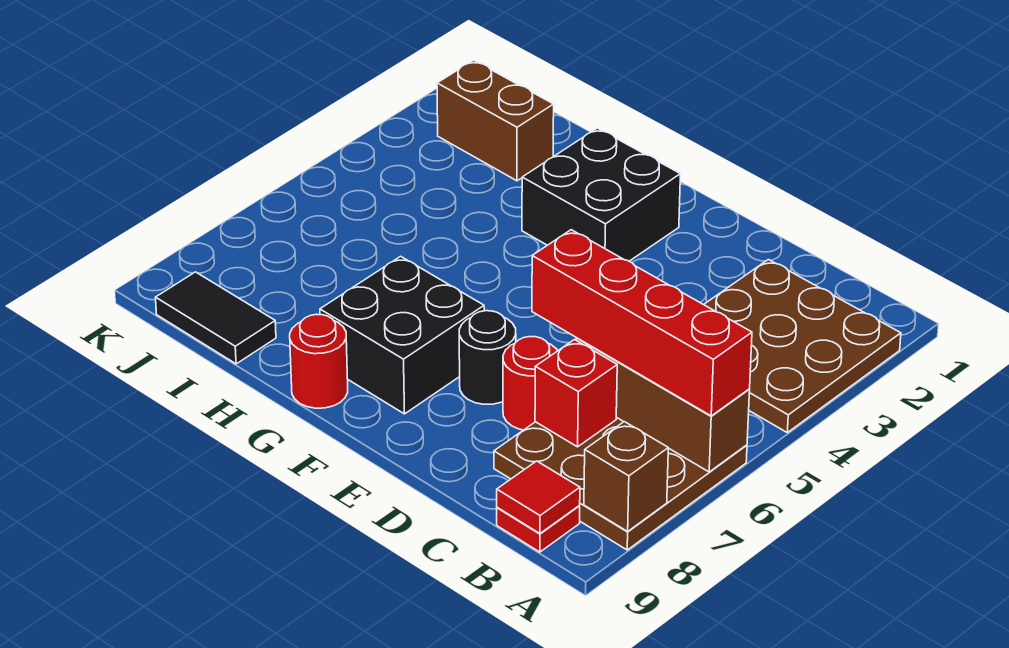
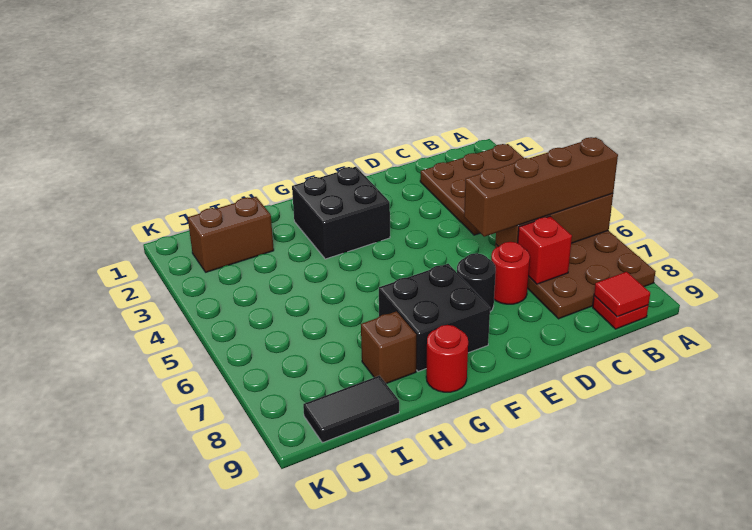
red 1x4 brick [532,230,752,416] -> brown 1x4 brick [464,137,618,237]
brown 1x1 brick [584,422,668,531] -> brown 1x1 brick moved to [361,311,416,384]

